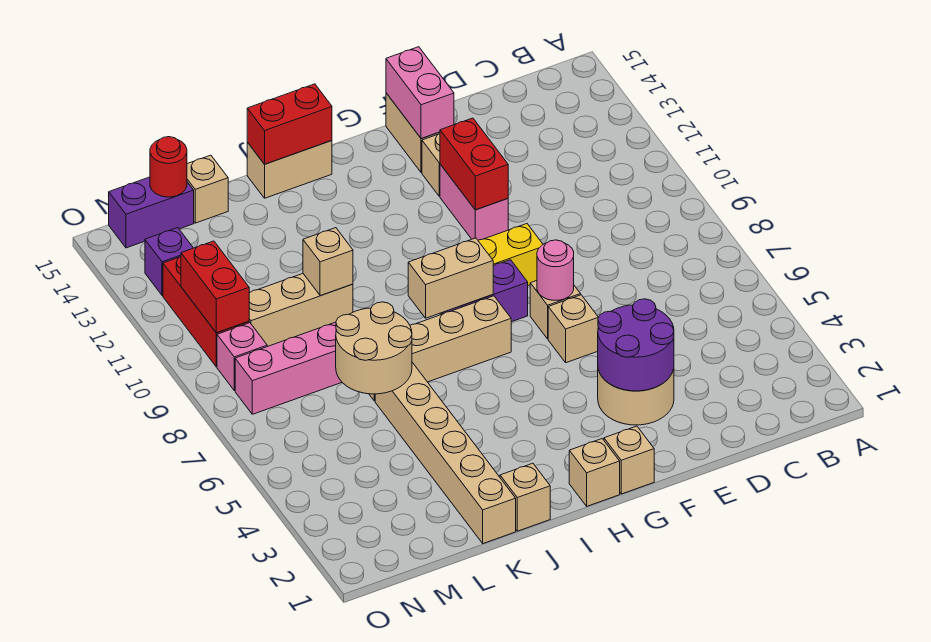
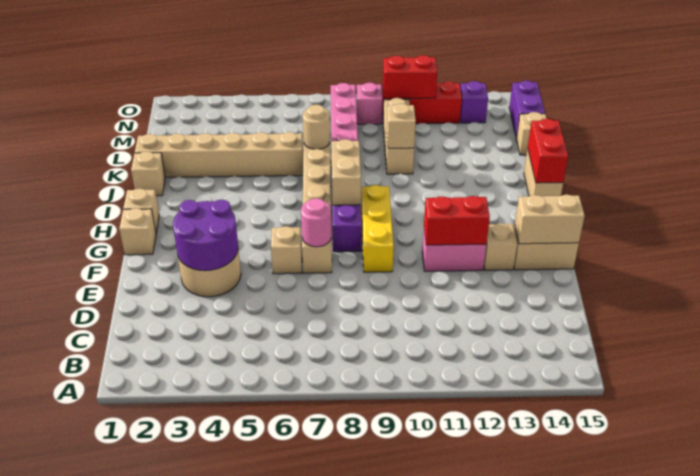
pink 1x2 brick [386,47,454,139] -> tan 1x2 brick [515,195,585,244]
tan 2x2 round brick [336,302,412,394] -> tan 1x1 round brick [303,105,330,149]
red 1x1 round brick [150,137,187,197] -> none

